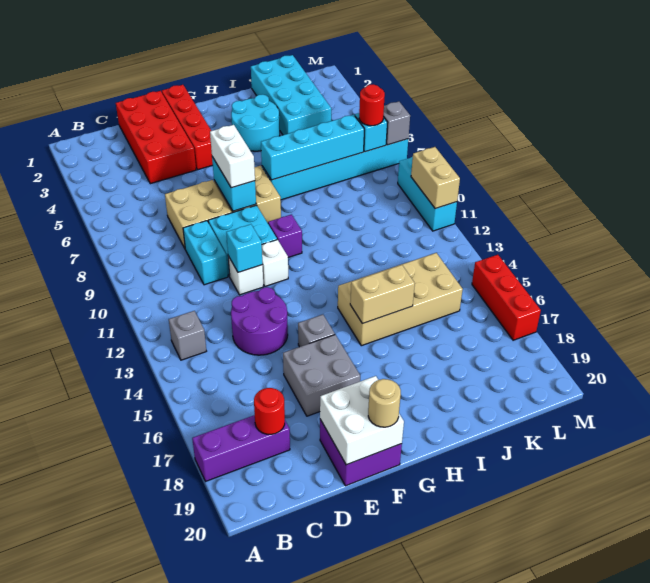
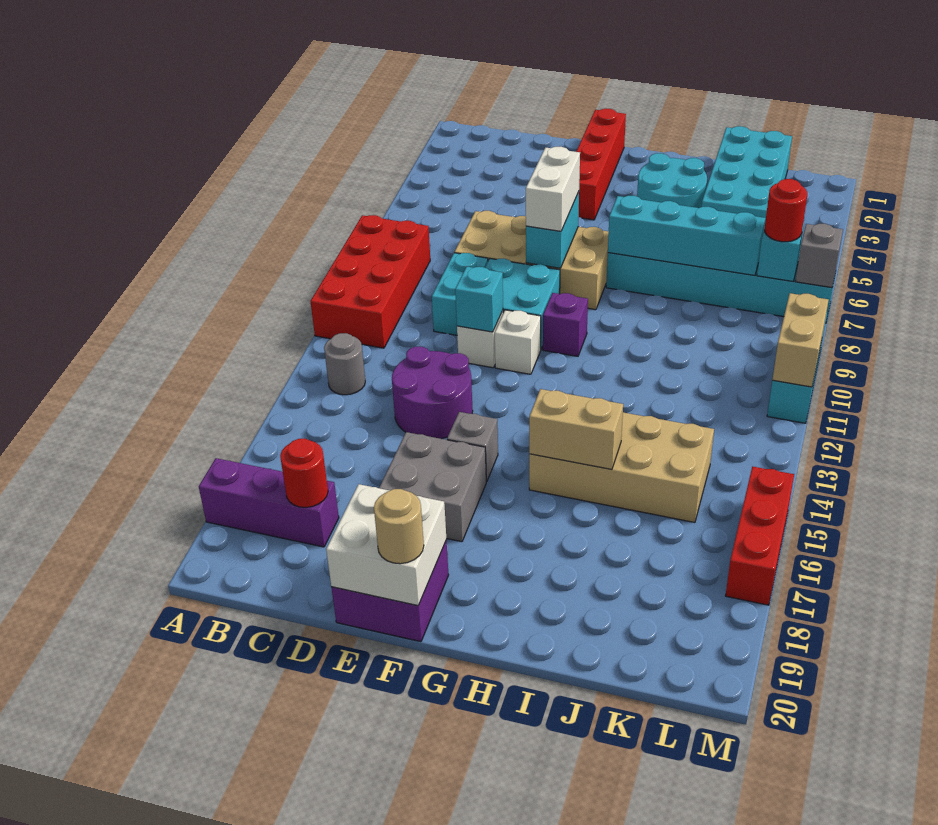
grey 1x1 brick [169,311,206,360] -> grey 1x1 round brick [324,333,365,395]
red 2x4 brick [116,91,196,184] -> red 2x4 brick moved to [310,215,430,348]

